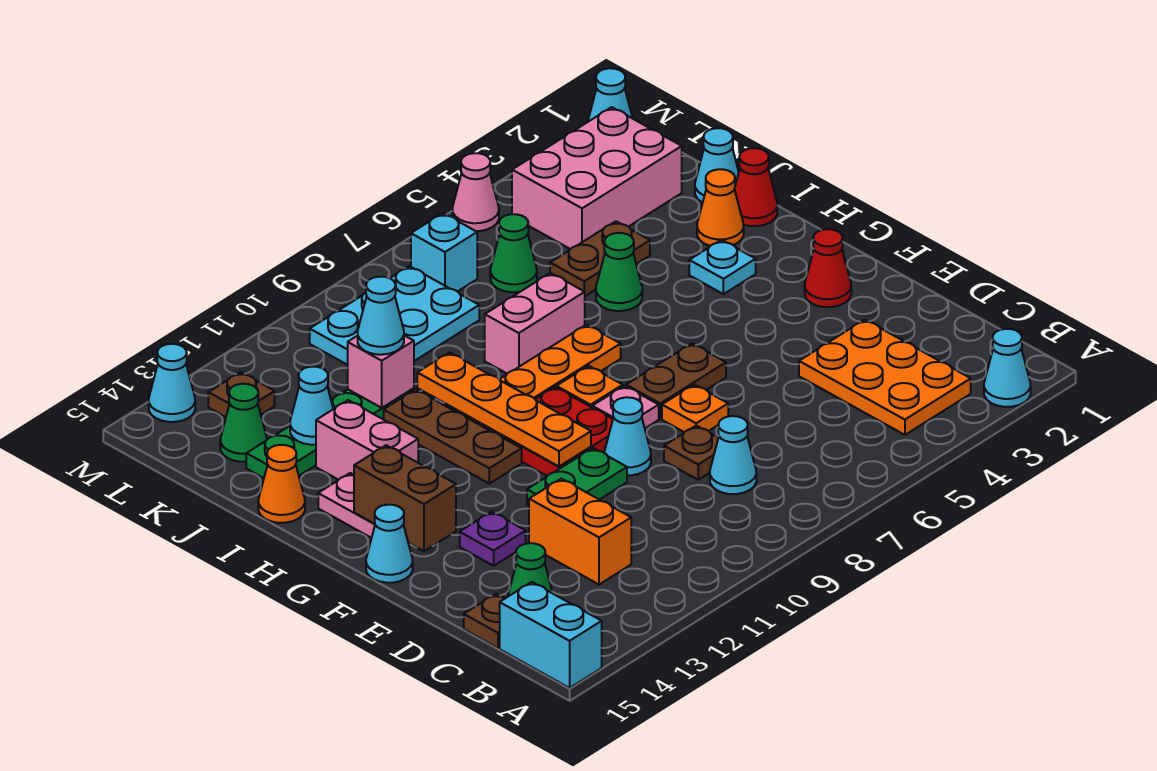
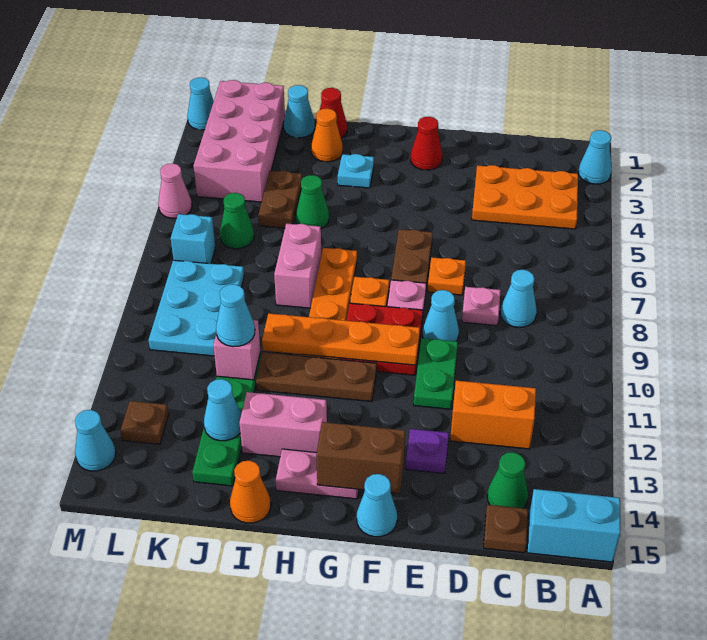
brown 1x1 plate [664,426,718,480] -> pink 1x1 plate [462,287,501,325]
pink 2x3 brick [512,107,682,249] -> pink 2x4 brick [194,80,285,202]
green 1x1 cone [220,384,267,462] -> none

